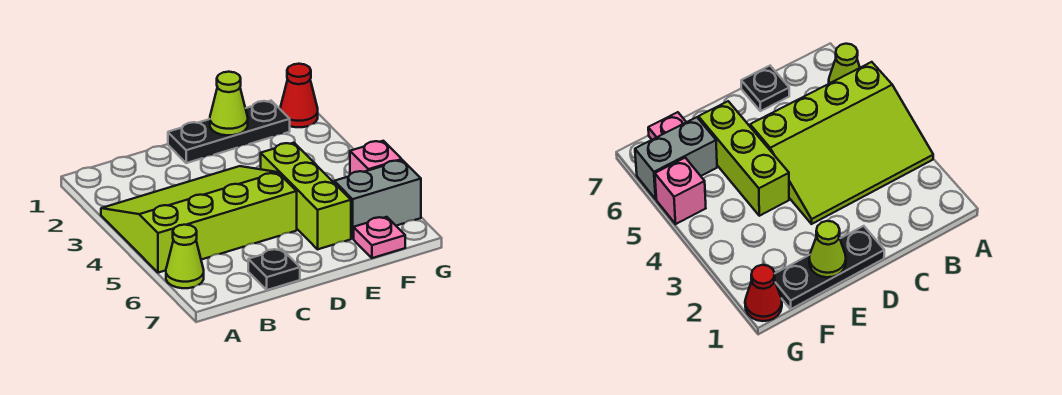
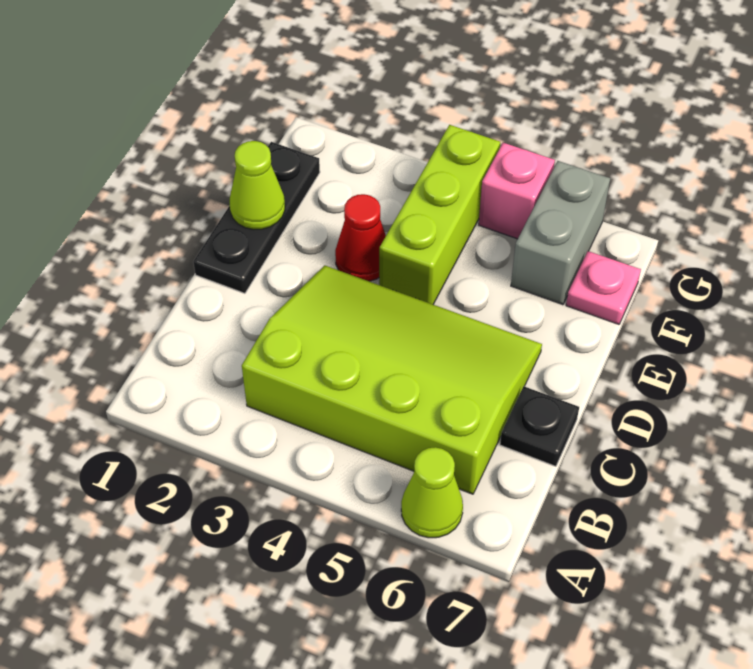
lime 3x4 slope [101,166,297,273] -> lime 3x4 slope turned to [242,265,542,494]
lime 1x3 brick [261,143,351,249] -> lime 1x3 brick turned to [379,125,500,304]
red 1x1 cone [280,64,318,127] -> red 1x1 cone moved to [335,194,386,281]

